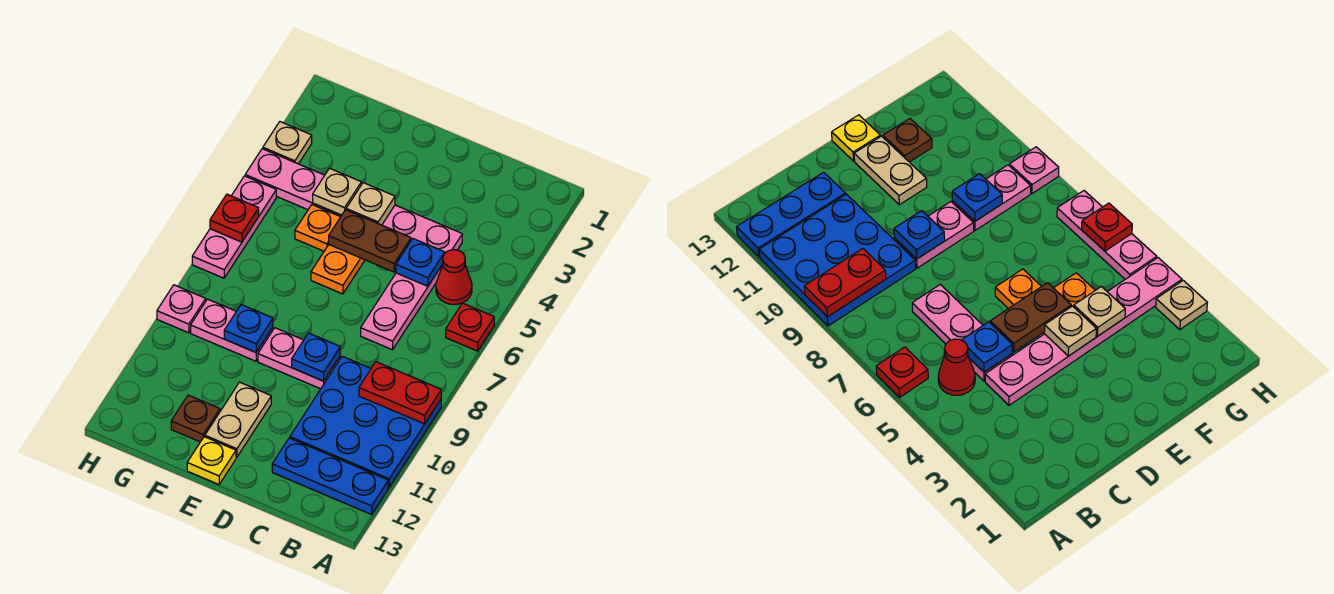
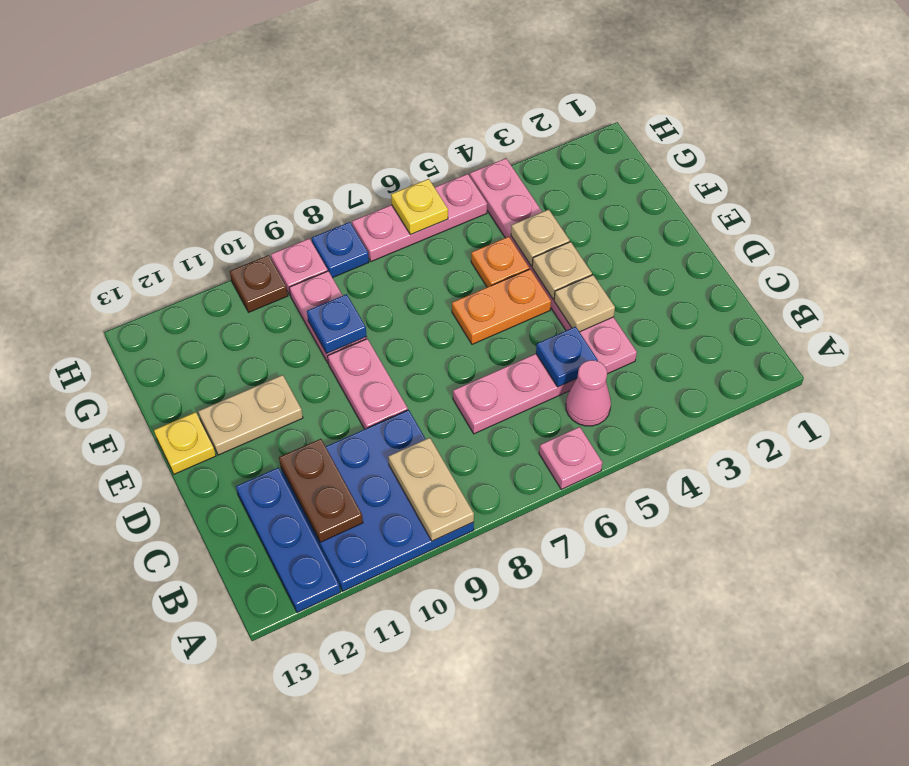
red 1x1 plate [446,303,494,351] -> pink 1x1 plate [539,427,602,489]
red 1x2 plate [359,362,441,424] -> tan 1x2 plate [388,438,474,541]
red 1x1 cone [436,250,472,304] -> pink 1x1 cone [566,360,611,426]
brown 1x2 plate [329,210,411,272] -> brown 1x2 plate moved to [279,439,363,542]
blue 1x1 plate [292,333,340,381] -> blue 1x1 plate moved to [312,222,369,278]
brown 1x1 plate [171,395,220,442] -> brown 1x1 plate moved to [230,255,288,312]
tan 1x1 plate [263,122,312,164] -> tan 1x1 plate moved to [554,275,615,332]
red 1x1 plate [210,194,259,242] -> yellow 1x1 plate [391,179,448,235]

